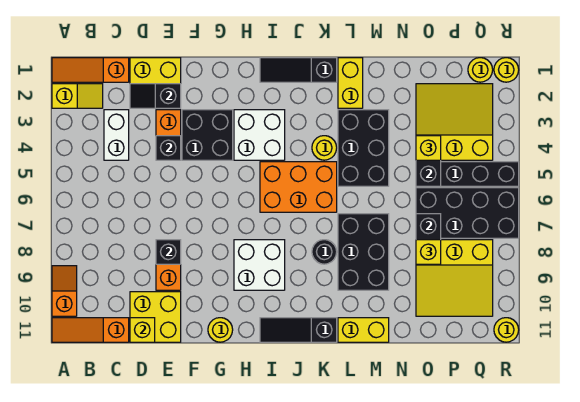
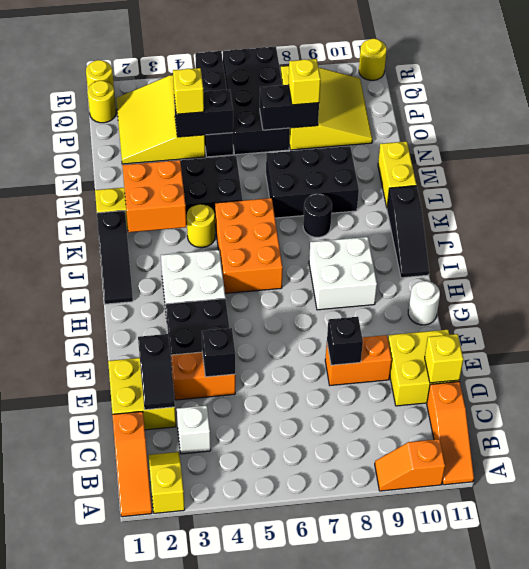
white 1x2 brick [104,110,129,160] -> white 1x1 brick [177,405,211,454]
yellow 1x1 round brick [208,318,233,342] -> white 1x1 round brick [408,281,440,325]
none -> orange 2x2 brick [122,160,186,232]

